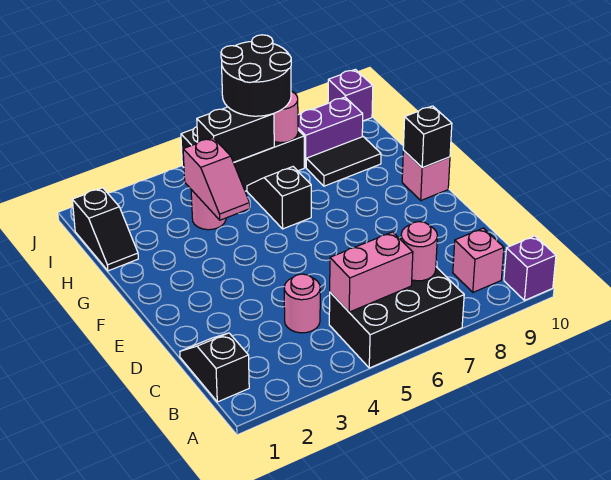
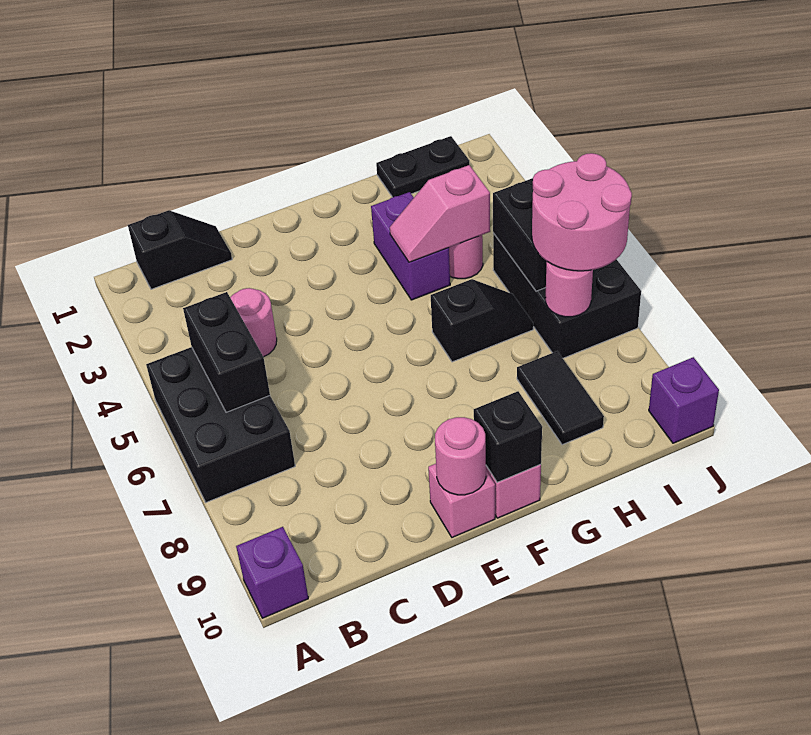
pink 1x2 brick [330,232,413,312] -> black 1x2 brick [183,292,270,412]
pink 1x1 round brick [401,222,437,281] -> pink 1x1 round brick moved to [435,417,486,495]
pink 1x1 brick [453,228,504,292] -> pink 1x1 brick moved to [428,464,495,537]
black 1x2 slope [72,188,138,271] -> black 1x2 plate [376,136,469,197]
black 2x2 round brick [221,35,291,116] -> pink 2x2 round brick [532,153,632,271]
purple 1x2 brick [298,97,363,167] -> purple 1x2 brick moved to [371,192,450,300]

